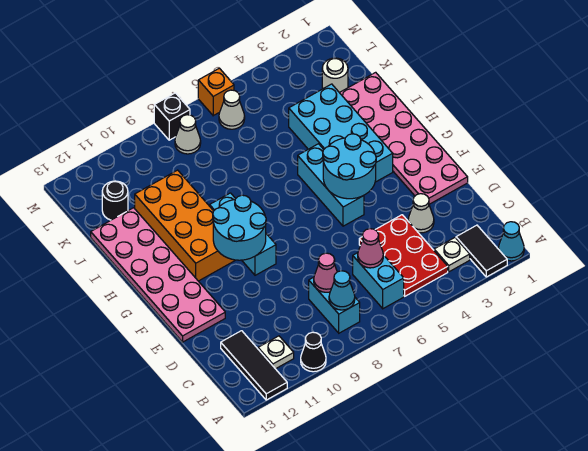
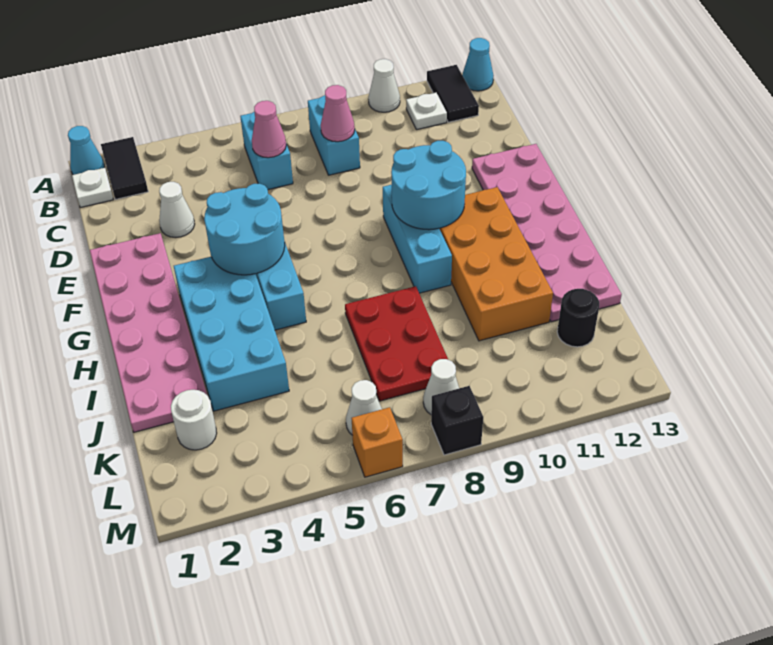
black 1x1 cone [301,332,326,372] -> white 1x1 cone [368,59,400,112]
black 1x3 tile [221,331,287,400] -> black 1x2 tile [427,65,479,122]
white 1x1 plate [434,238,470,272] -> white 1x1 plate moved to [72,168,113,208]
red 2x3 plate [359,215,448,296] -> red 2x3 plate moved to [345,286,448,401]
cyan 1x1 cone [329,271,355,310] -> cyan 1x1 cone moved to [463,38,494,91]

